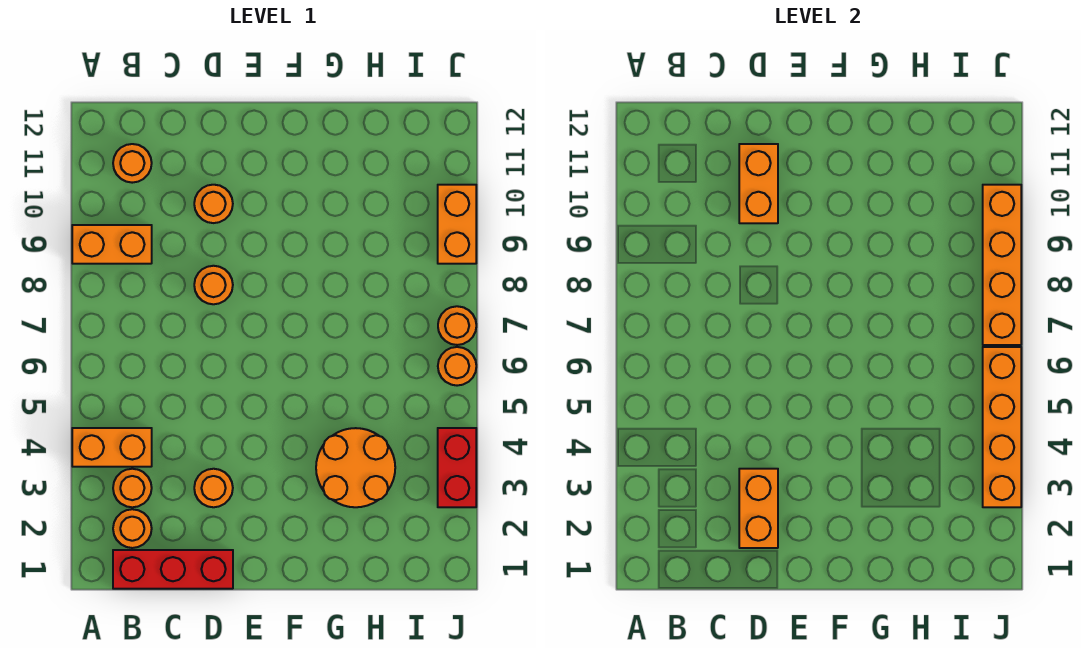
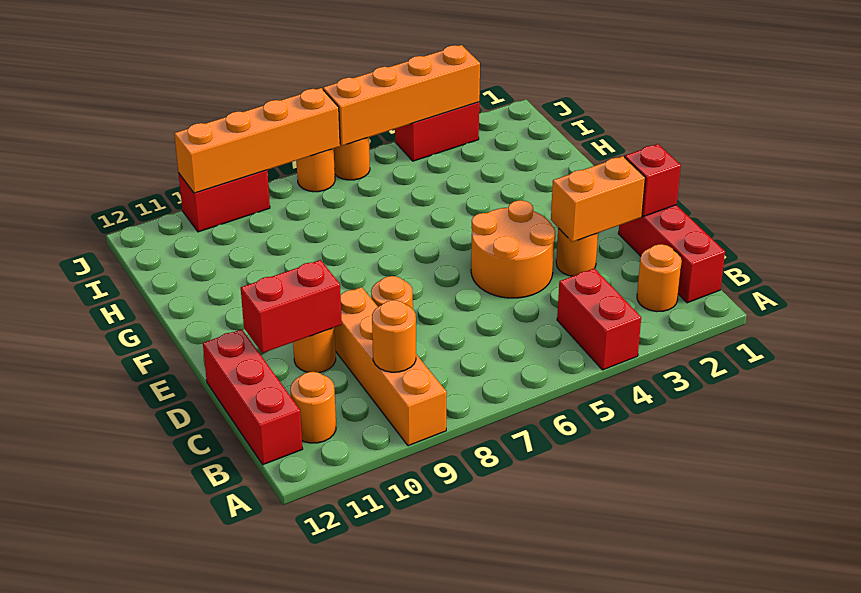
orange 1x2 brick [72,428,152,467] -> red 1x2 brick [557,268,641,370]
orange 1x2 brick [72,225,152,264] -> orange 1x4 brick [335,287,447,446]
orange 1x1 round brick [113,469,152,507] -> orange 1x1 round brick moved to [372,300,416,372]
none -> red 1x3 brick [203,329,303,465]
none -> red 1x1 brick [625,144,681,216]
orange 1x2 brick [739,144,778,223] -> red 1x2 brick [241,260,342,353]
orange 2x2 round brick [316,428,395,507] -> orange 2x2 round brick moved to [471,200,555,298]
orange 1x2 brick [438,185,476,264] -> red 1x2 brick [179,170,270,232]

